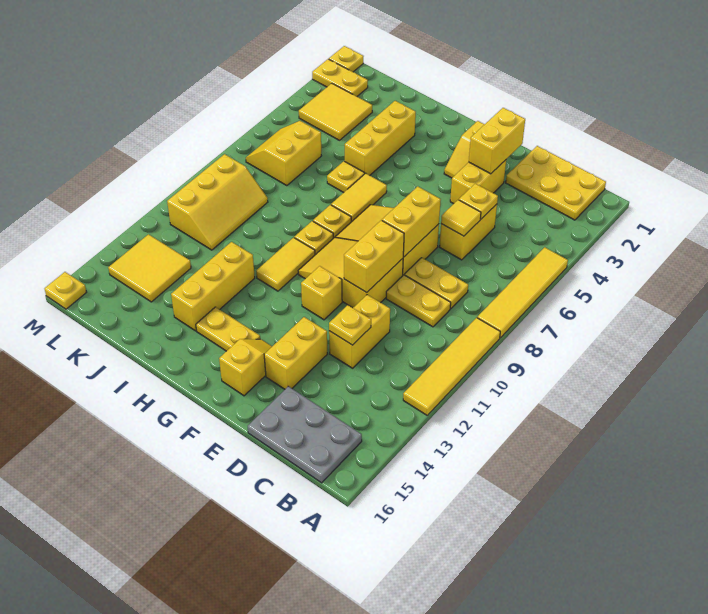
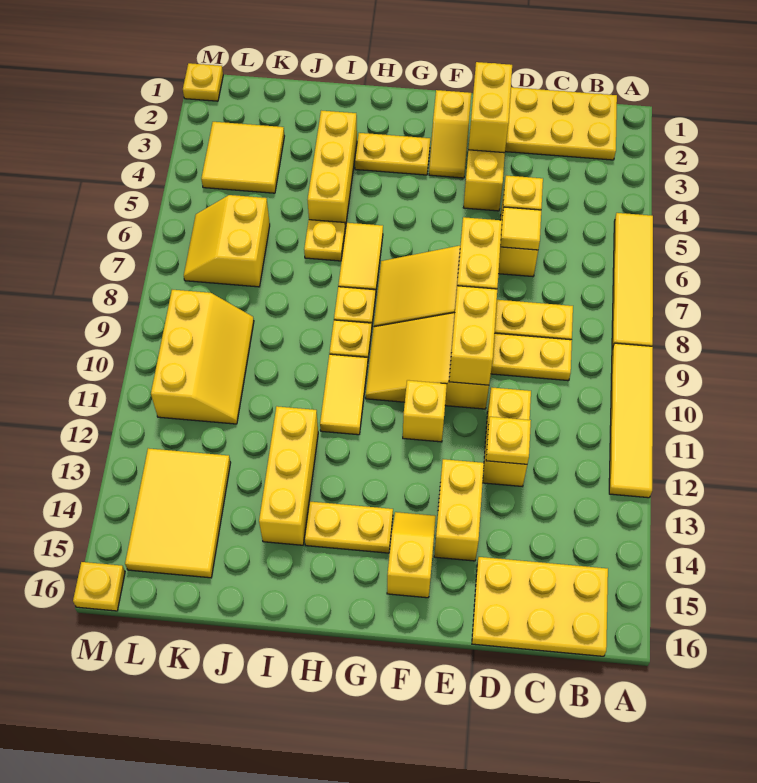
grey 2x3 plate [248,386,362,483] -> yellow 2x3 plate [472,557,608,656]
yellow 2x2 tile [108,234,191,302] -> yellow 2x3 tile [125,448,231,578]
yellow 1x2 plate [312,59,368,96] -> yellow 1x2 plate moved to [355,133,430,175]

